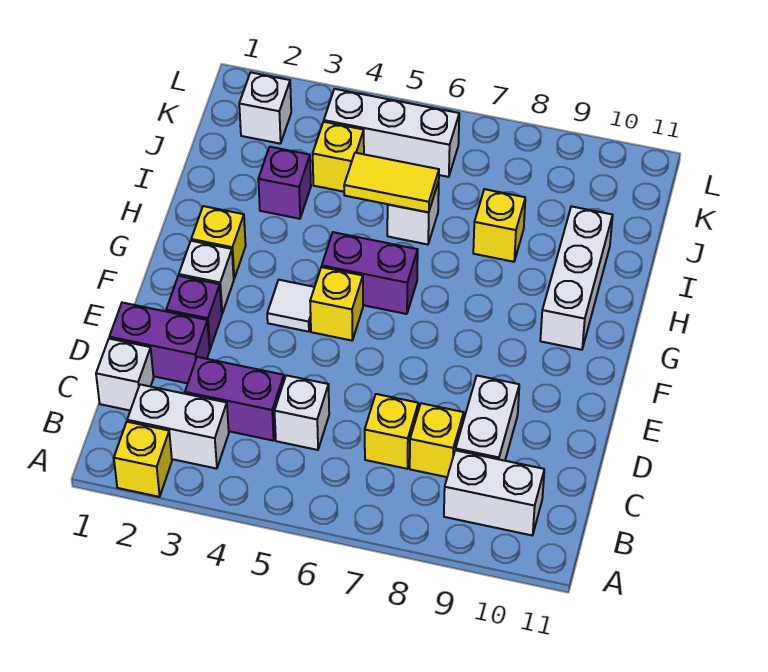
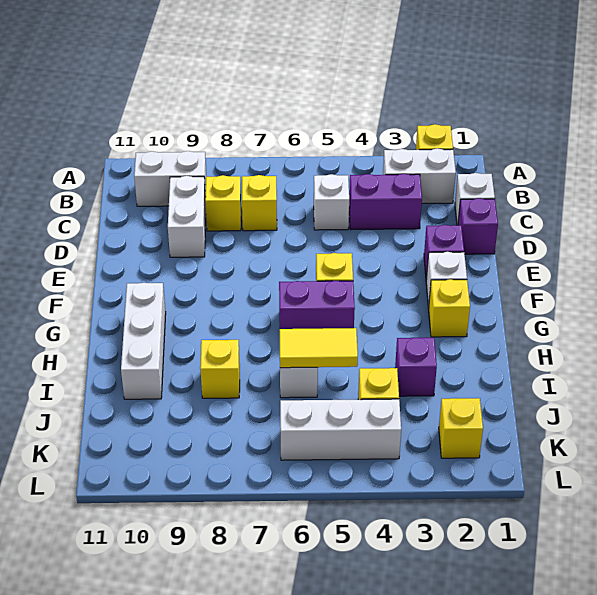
purple 1x2 brick [109,303,210,383] -> purple 1x1 brick [458,198,498,254]
white 1x1 tile [267,280,314,332] -> none
white 1x1 brick [239,72,291,144] -> yellow 1x1 brick [439,398,483,458]

